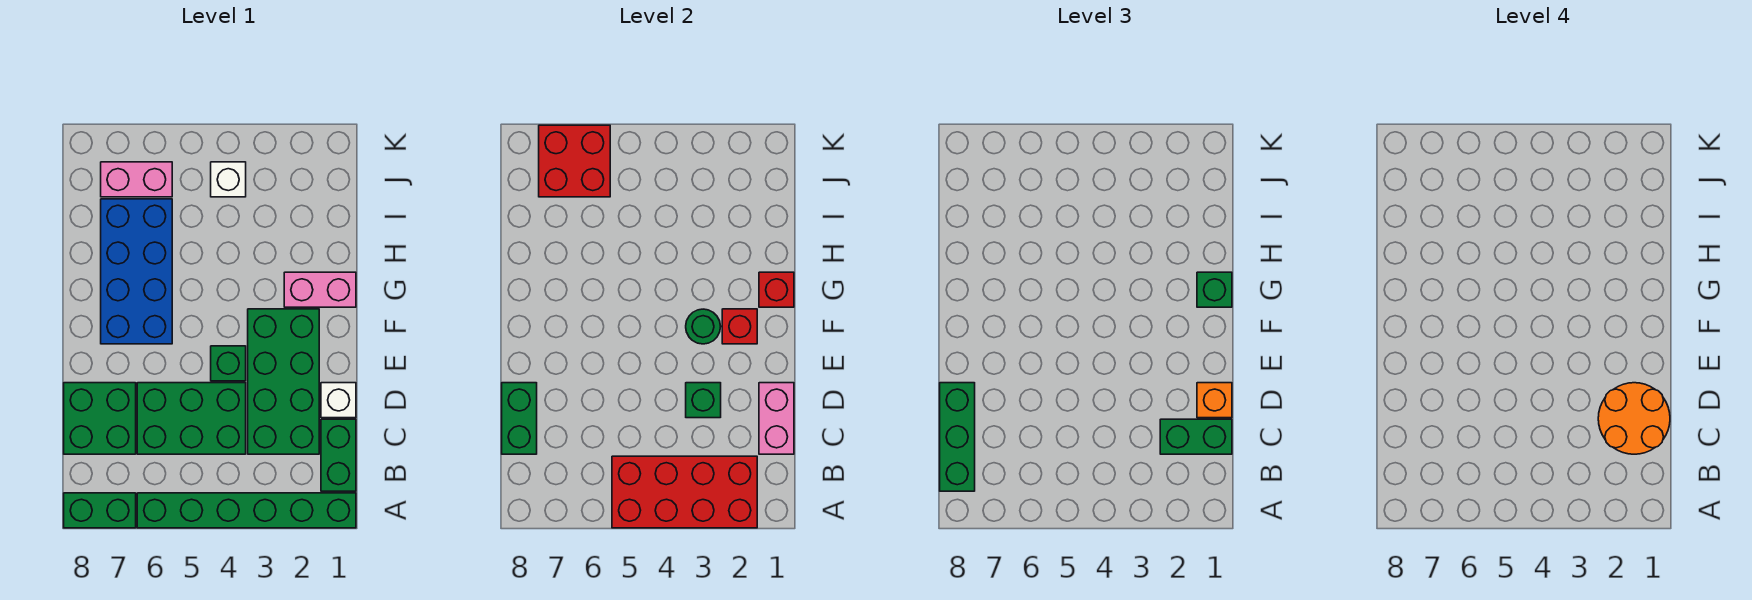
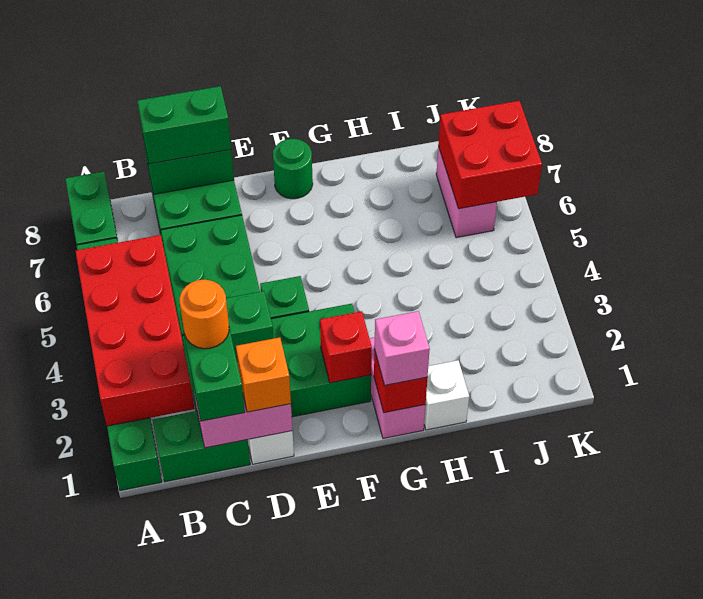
green 1x3 brick [940,383,975,491] -> green 1x2 brick [137,86,231,164]
orange 2x2 round brick [1598,383,1670,454] -> orange 1x1 round brick [180,280,229,349]
green 1x1 round brick [686,309,721,344] -> green 1x1 round brick moved to [273,139,313,199]
blue 2x4 brick [101,199,172,344] -> none
green 1x1 brick [1197,272,1232,307] -> pink 1x1 brick [375,311,430,385]
white 1x1 brick [211,162,246,197] -> white 1x1 brick moved to [424,360,469,430]

